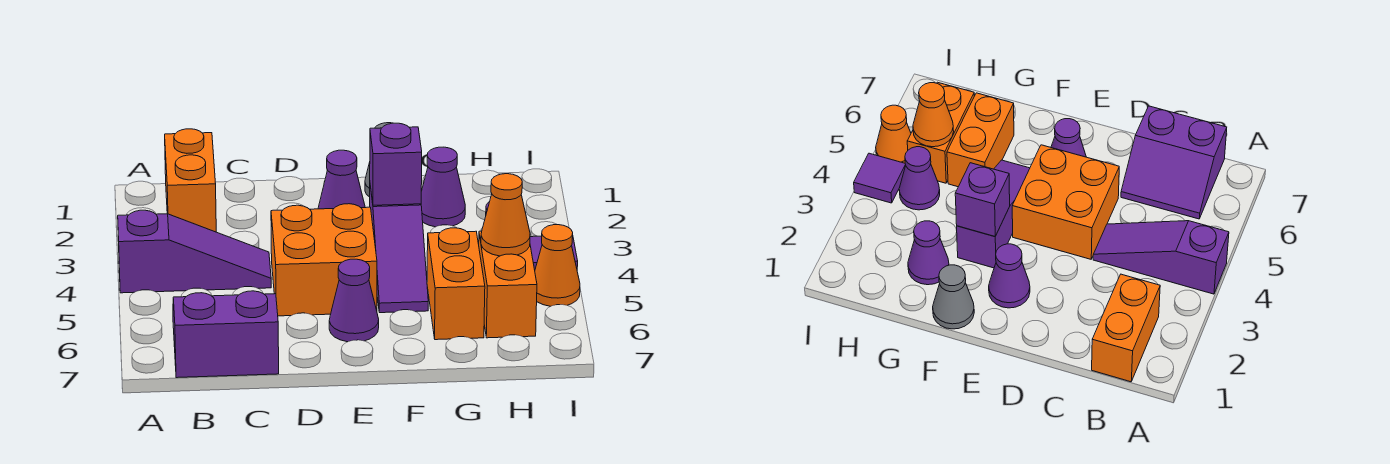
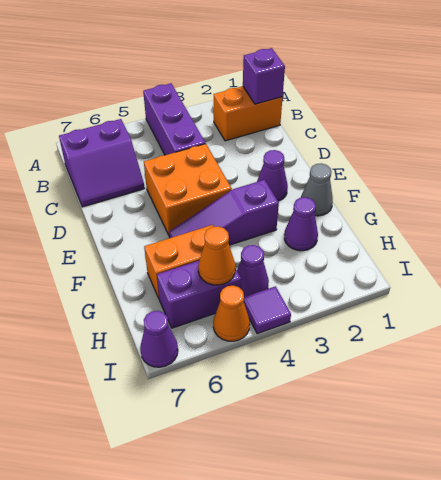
purple 1x3 slope [118,210,271,293] -> purple 1x3 brick [143,83,205,155]
purple 2x2 slope [173,291,279,378] -> purple 2x2 slope turned to [59,119,145,207]
purple 1x1 cone [329,259,379,342] -> purple 1x1 cone moved to [140,311,178,367]
purple 1x1 brick [370,123,422,205] -> purple 1x1 brick moved to [243,48,285,104]
orange 1x2 brick [479,231,537,338] -> purple 1x2 brick [157,261,241,328]

